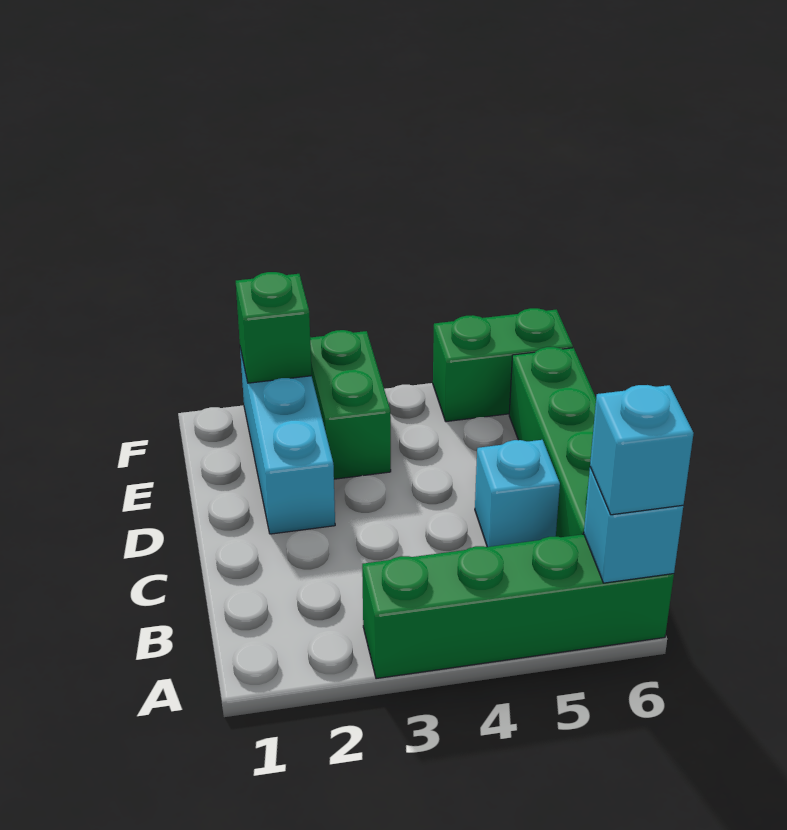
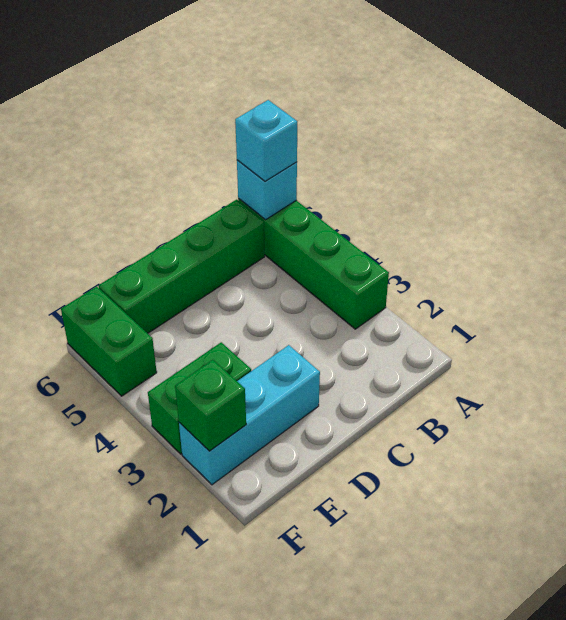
cyan 1x1 brick [475,440,560,547] -> none

